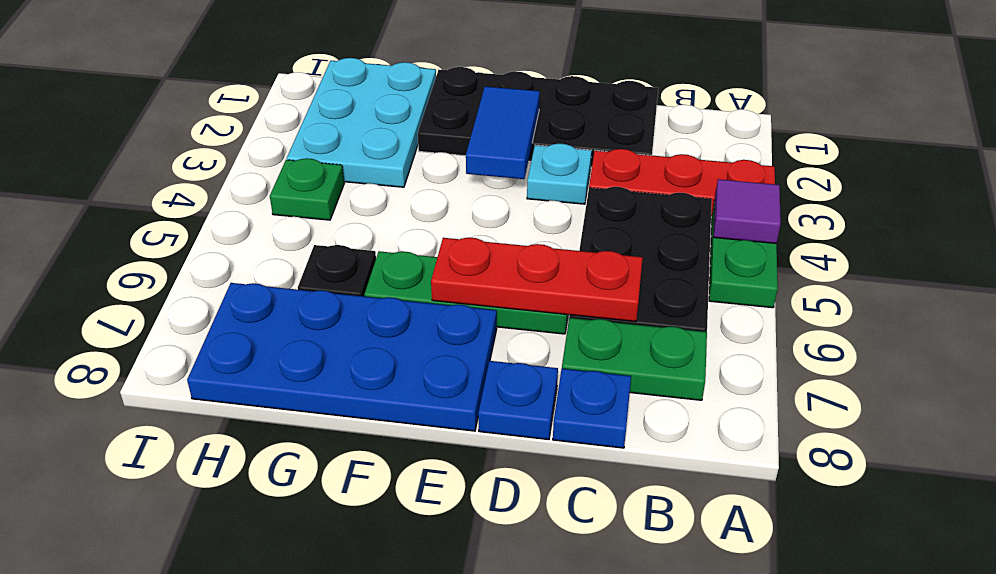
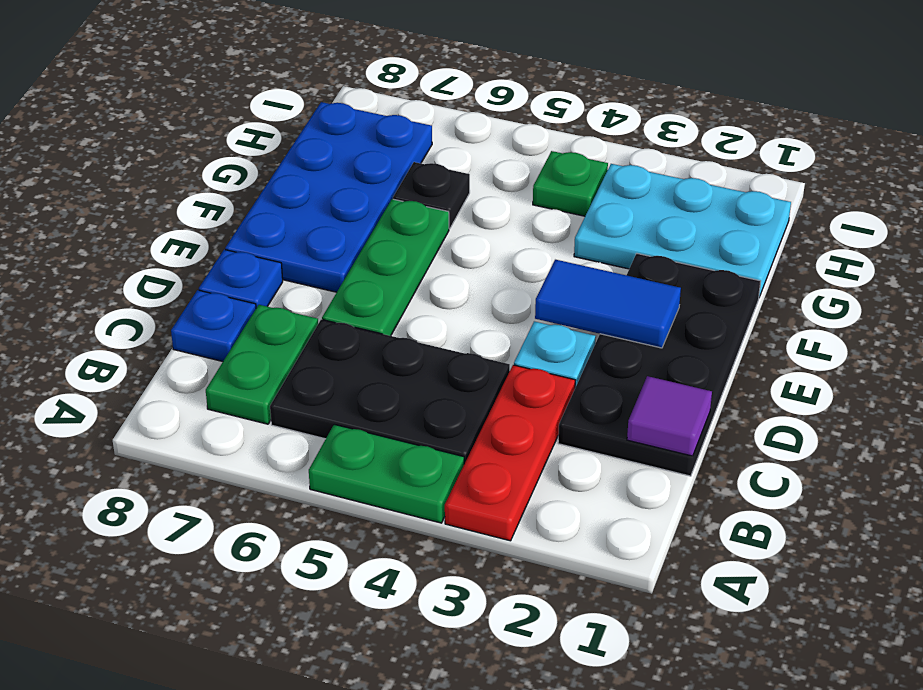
purple 1x1 tile [714,179,781,244] -> purple 1x1 tile moved to [627,376,712,456]
red 1x3 plate [431,237,643,322] -> none

